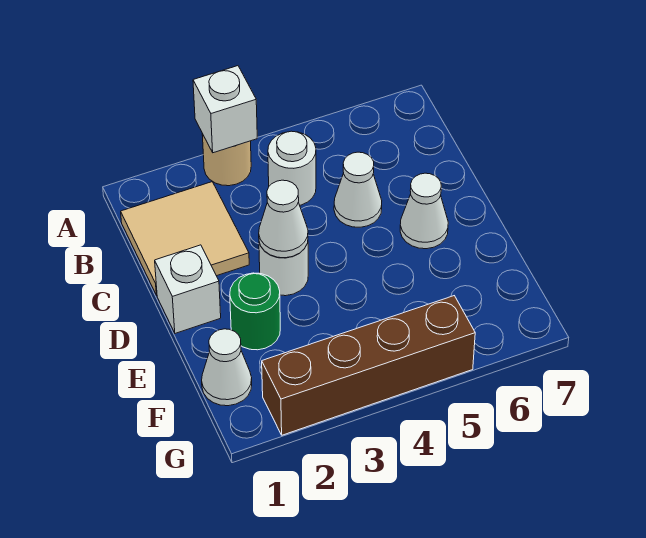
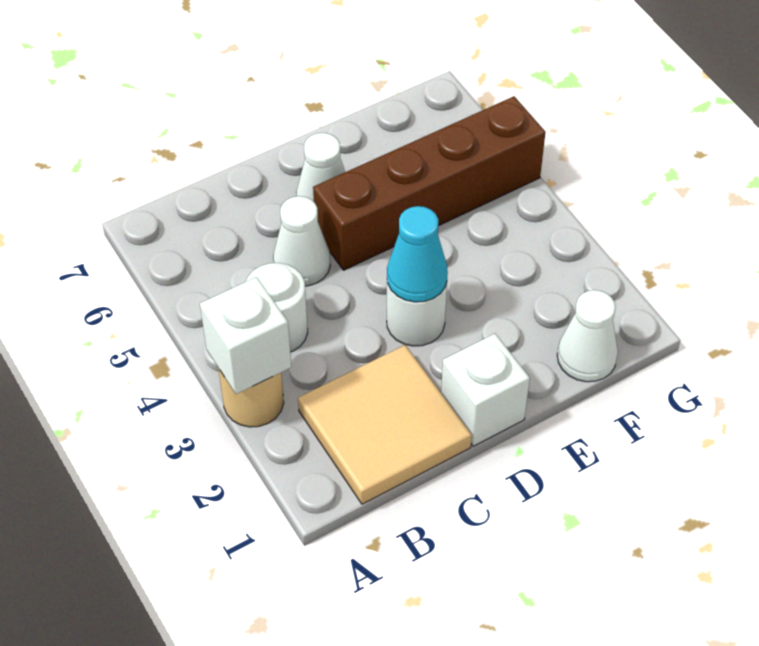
white 1x1 cone [259,180,308,258] -> cyan 1x1 cone [387,206,448,302]
green 1x1 round brick [230,273,280,350] -> none
brown 1x4 brick [262,296,475,435] -> brown 1x4 brick turned to [313,96,545,270]

